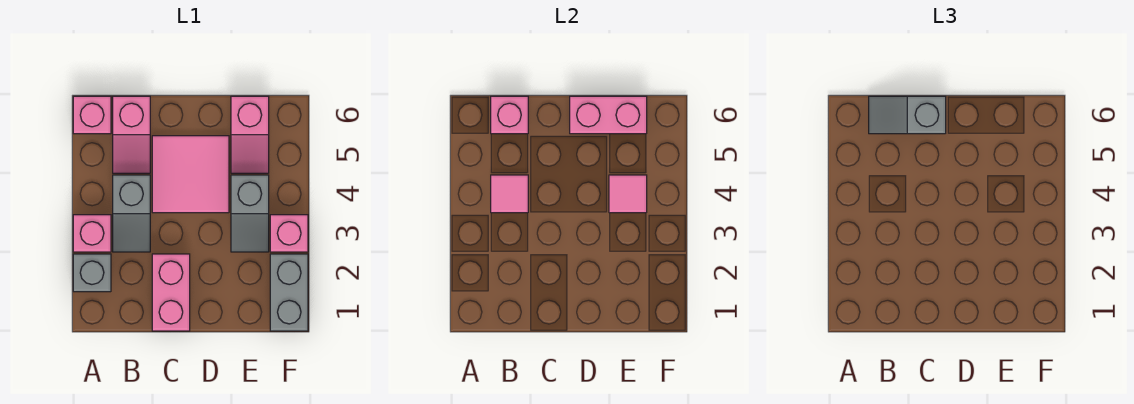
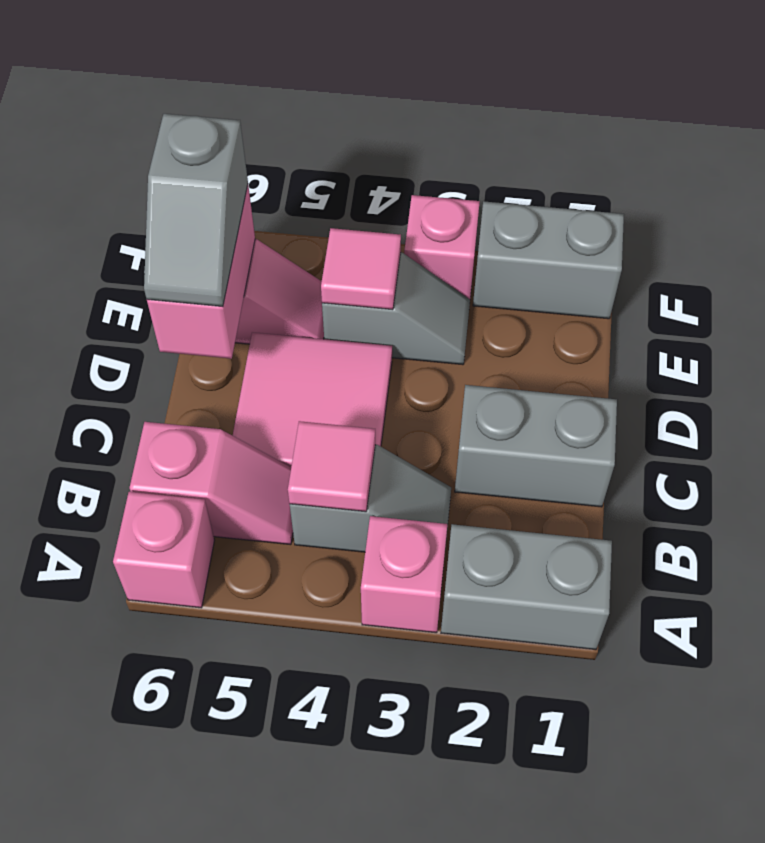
grey 1x1 brick [73,254,111,292] -> grey 1x2 brick [441,524,612,650]
pink 1x1 brick [491,96,528,134] -> none
grey 1x2 slope [869,96,946,134] -> grey 1x2 slope moved to [144,114,248,307]
pink 1x2 brick [152,254,190,331] -> grey 1x2 brick [455,385,617,507]

